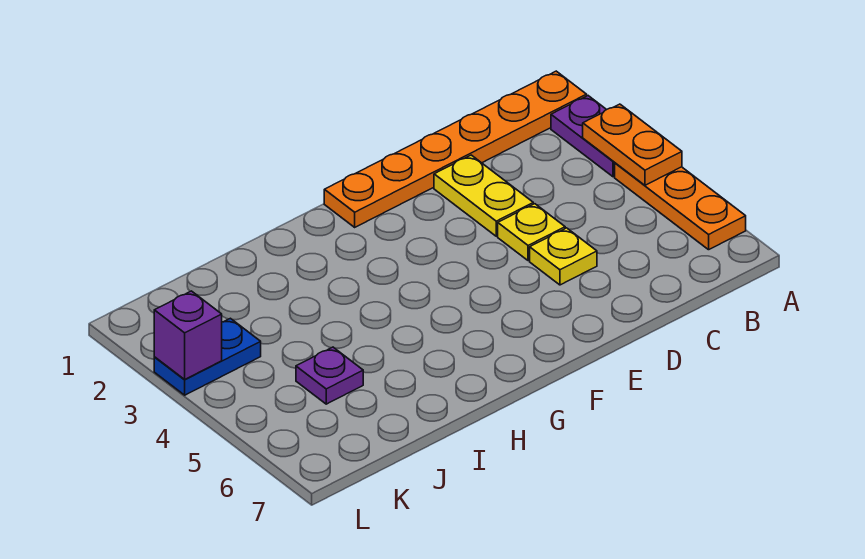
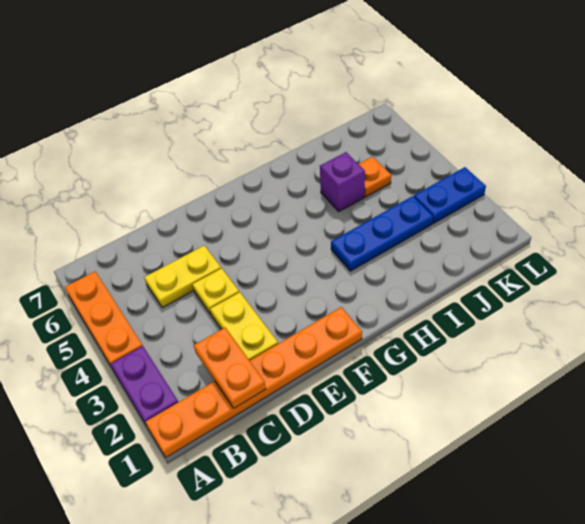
orange 1x2 plate [583,104,682,185] -> orange 1x2 plate moved to [194,328,266,408]
yellow 1x1 plate [530,228,597,285] -> yellow 1x2 plate [144,246,221,308]
none -> blue 1x3 plate [331,196,433,271]
purple 1x1 plate [296,347,363,404] -> orange 1x1 plate [359,157,391,197]
purple 1x1 brick [154,291,222,380] -> purple 1x1 brick moved to [320,152,365,211]

